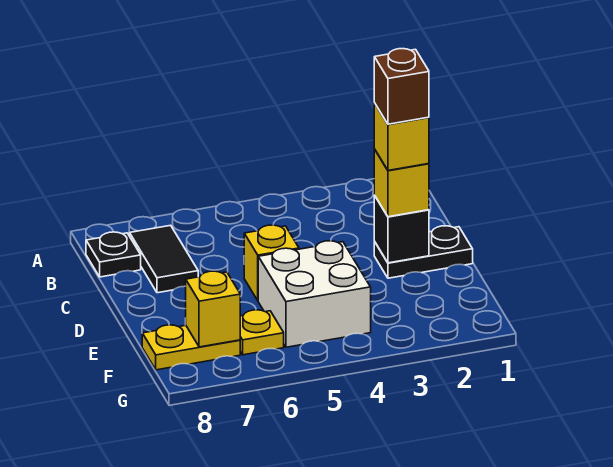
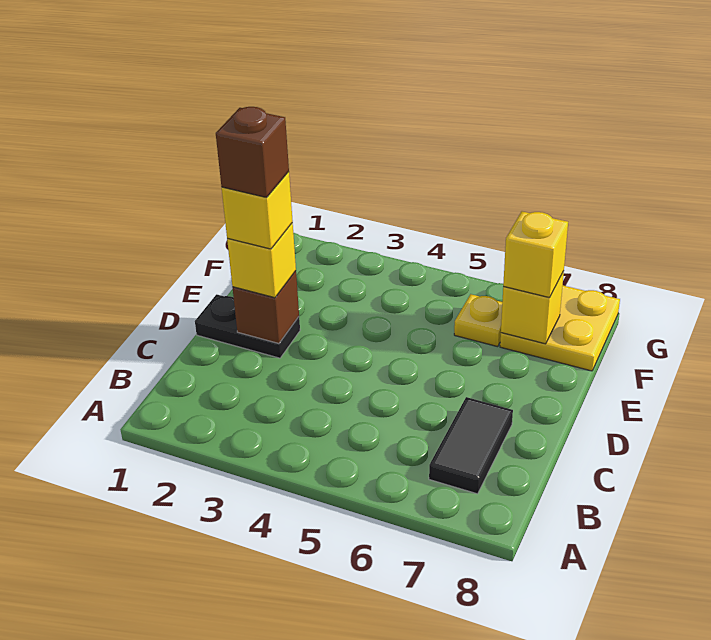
black 1x1 plate [86,232,141,277] -> none
black 1x1 brick [374,195,429,263] -> brown 1x1 brick [232,271,299,344]
yellow 1x1 brick [244,225,299,300] -> yellow 1x1 brick moved to [503,211,568,298]
white 2x2 brick [258,241,371,347] -> none
yellow 1x2 plate [142,325,240,370] -> yellow 2x2 plate [500,286,620,371]

